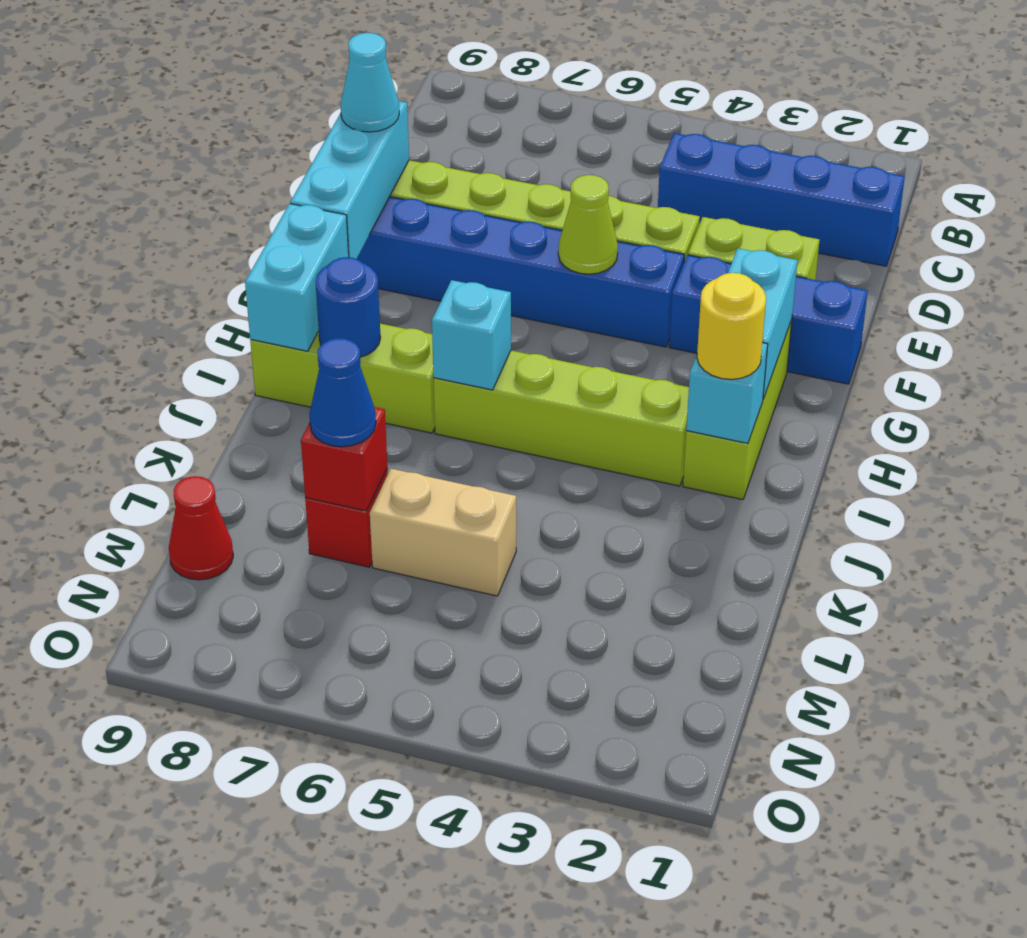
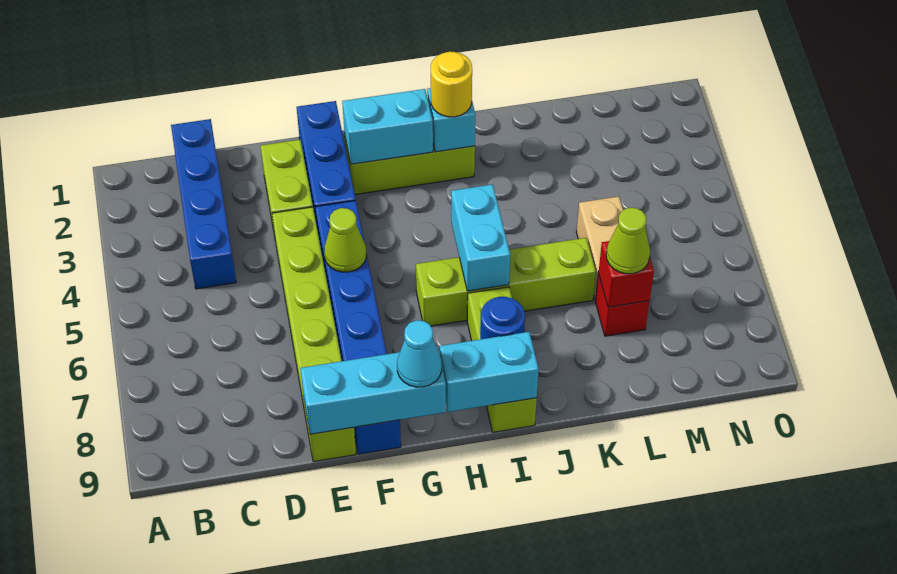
cyan 1x1 cone [341,33,399,132] -> cyan 1x1 cone moved to [397,320,442,387]
lime 1x4 brick [434,350,689,486] -> lime 1x4 brick turned to [416,238,596,326]
cyan 1x1 brick [432,280,511,390] -> cyan 1x2 brick [451,184,510,291]
blue 1x1 cone [309,338,376,447] -> lime 1x1 cone [606,208,650,274]
red 1x1 cone [169,476,233,580] -> none

